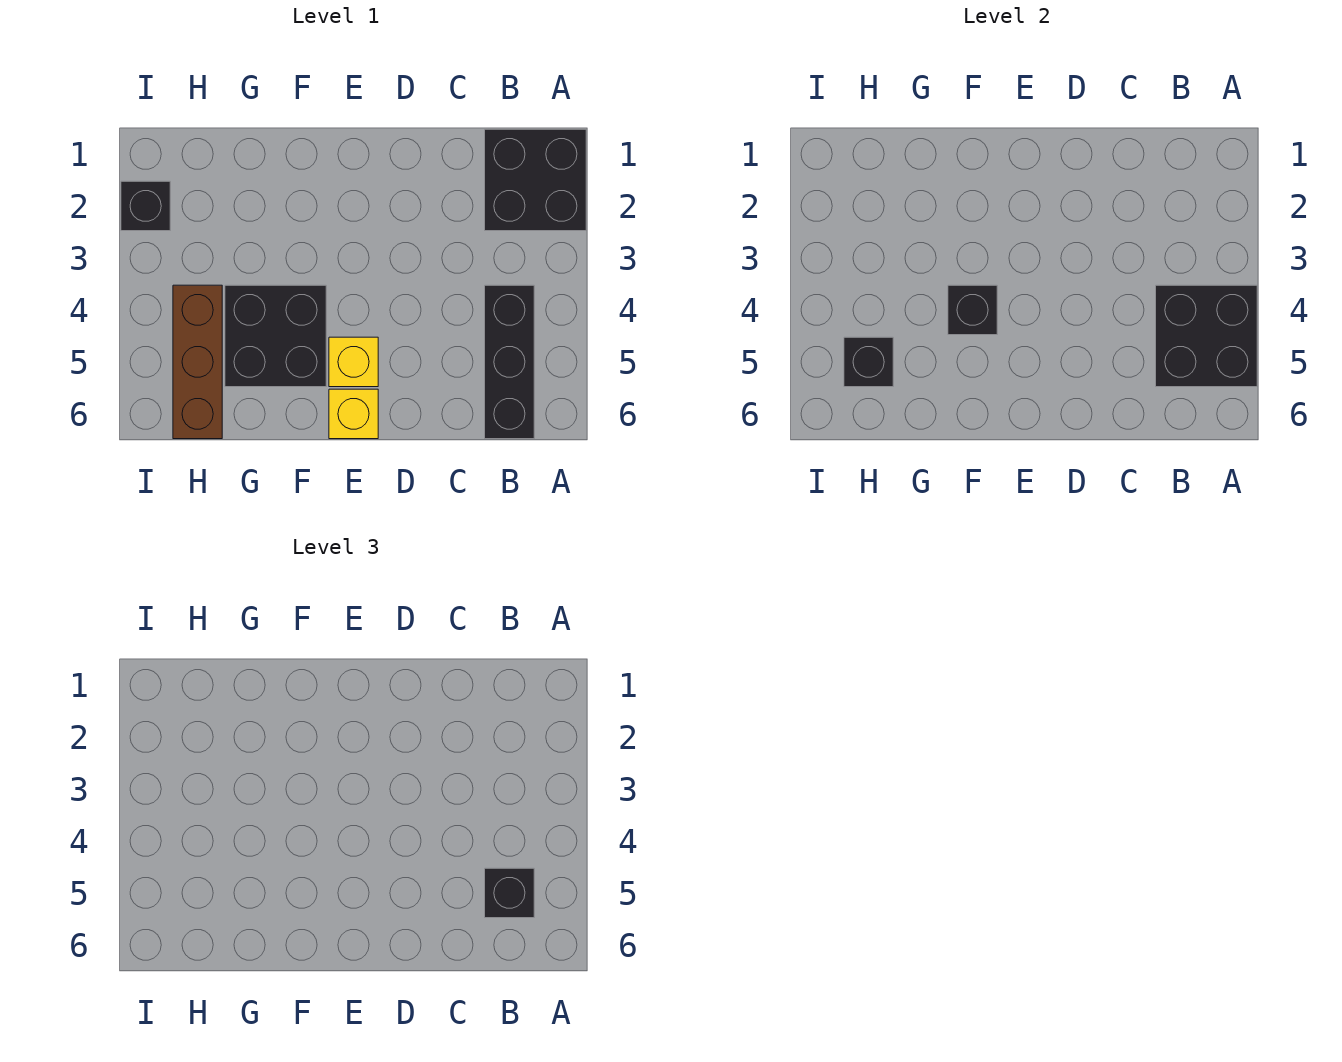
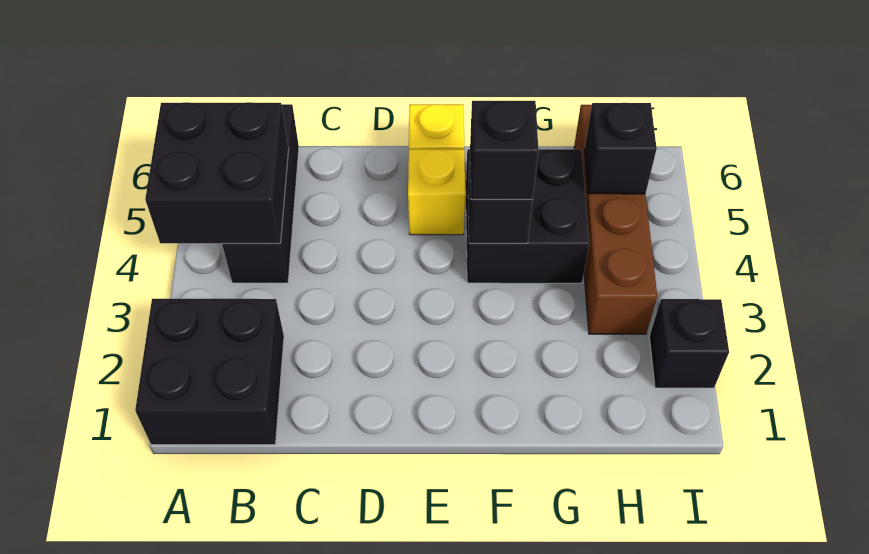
black 1x1 brick [485,868,534,918] -> black 1x1 brick moved to [470,101,539,199]
brown 1x3 brick [173,285,222,439] -> brown 1x4 brick [574,105,657,334]

